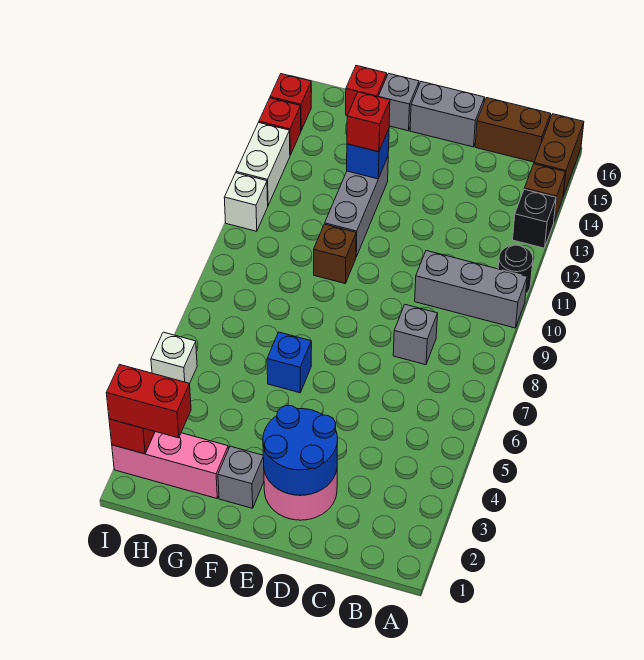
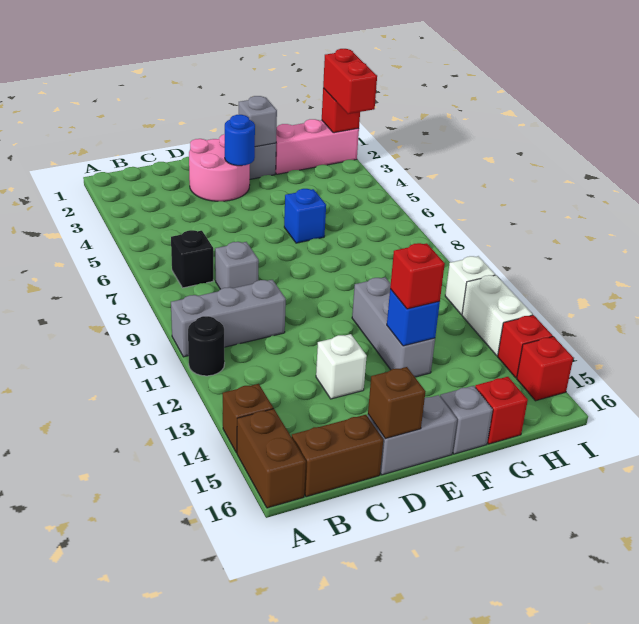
black 1x1 brick [513,189,556,248] -> black 1x1 brick moved to [171,230,213,288]
blue 2x2 round brick [263,406,338,495] -> blue 1x1 round brick [225,115,255,166]
none -> grey 1x1 brick [239,96,277,147]
brown 1x1 brick [314,224,356,283] -> brown 1x1 brick moved to [368,367,426,439]
red 1x2 brick [106,365,191,438] -> red 1x2 brick turned to [323,49,377,114]
white 1x1 brick [151,332,197,383] -> white 1x1 brick moved to [316,334,367,399]

